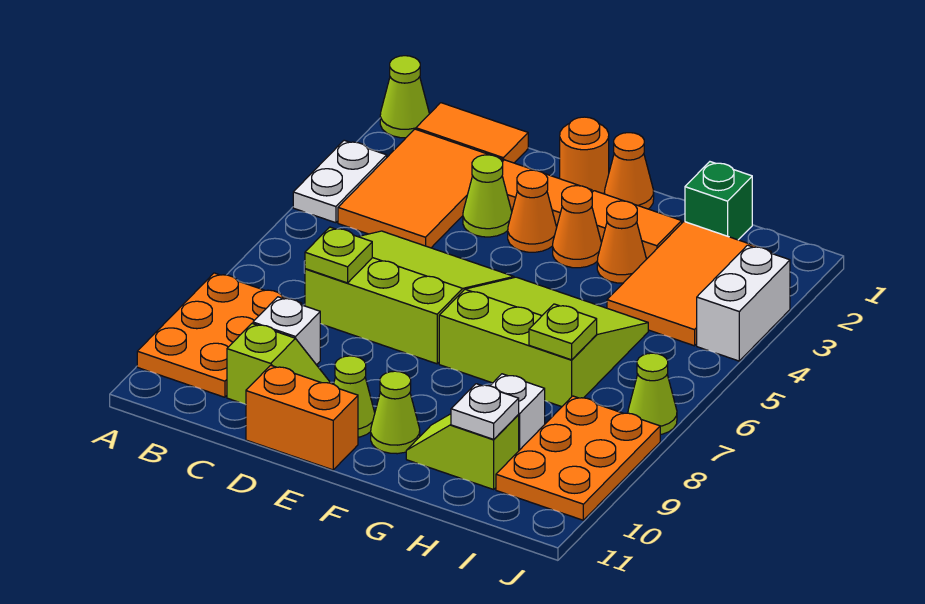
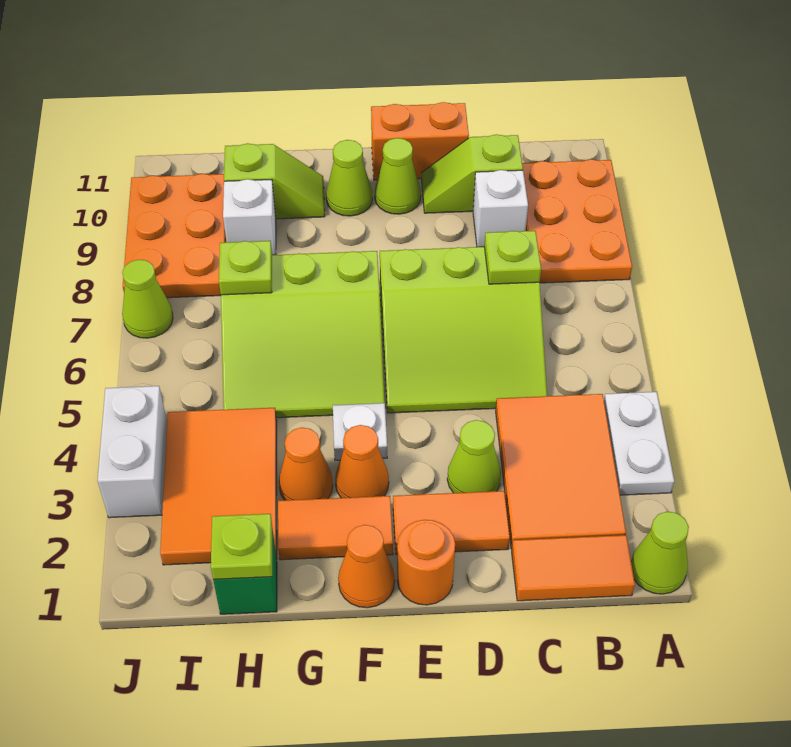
orange 1x1 cone [508,170,557,252] -> none
none -> lime 1x1 plate [211,514,272,580]
white 1x1 plate [451,384,519,439] -> white 1x1 plate moved to [333,403,387,460]

